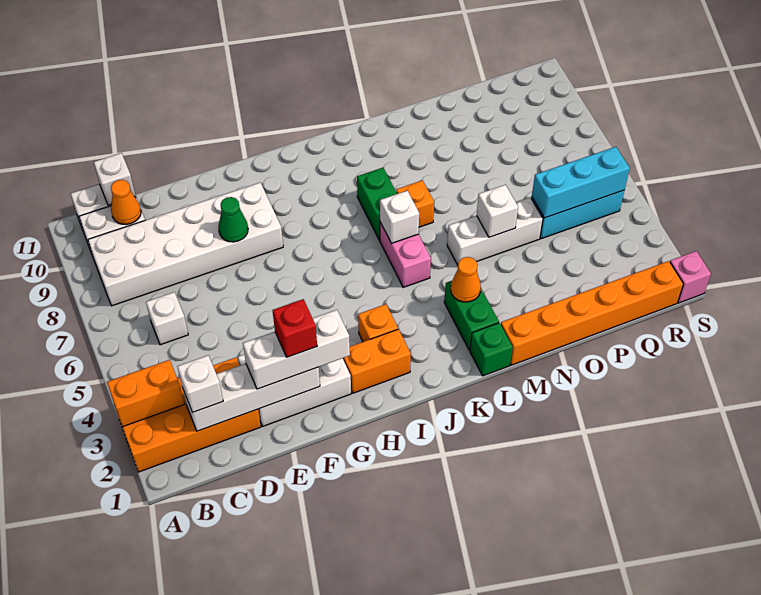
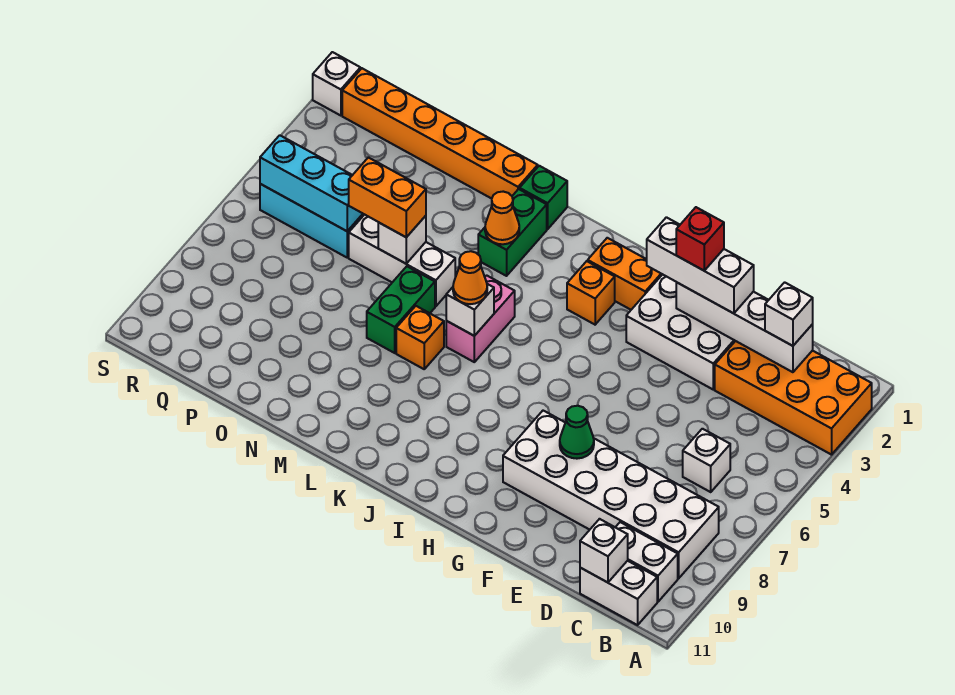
orange 1x2 brick [107,360,184,427] -> orange 1x2 brick moved to [349,157,426,237]
orange 1x1 cone [111,180,141,225] -> orange 1x1 cone moved to [453,251,487,304]
green 1x2 brick [357,168,397,241] -> green 1x2 brick moved to [367,266,435,353]
pink 1x1 brick [670,251,711,303] -> white 1x1 brick [313,52,360,116]

